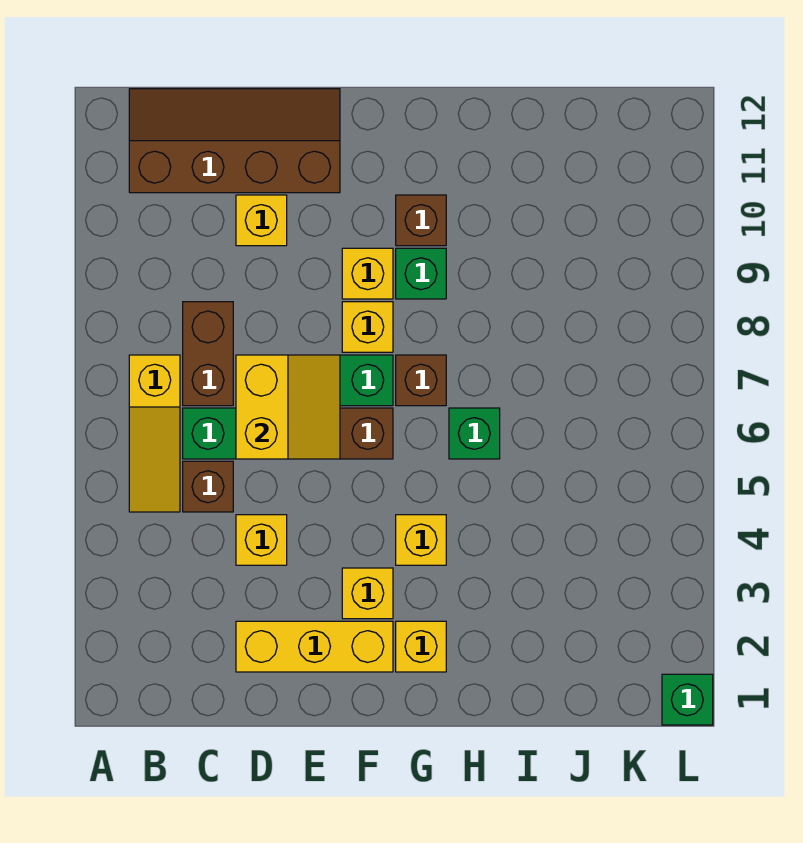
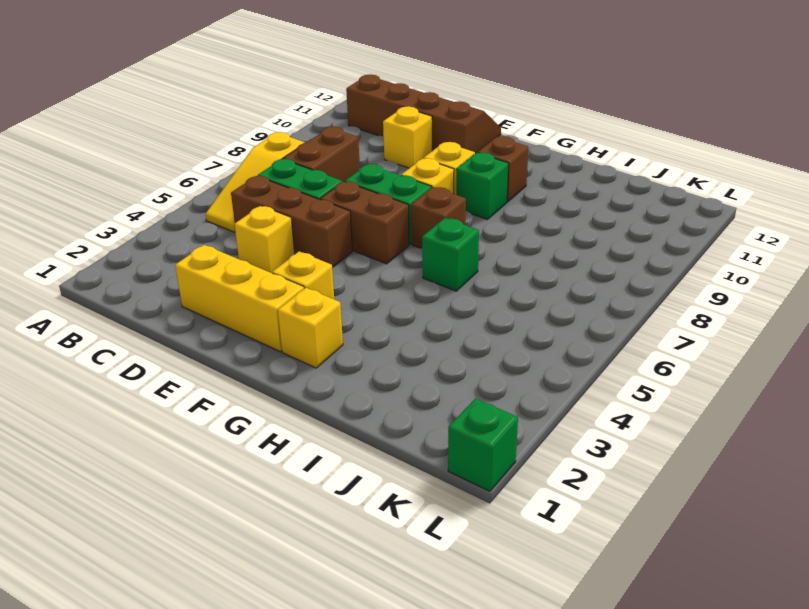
brown 1x1 brick [183,461,233,512] -> brown 1x3 brick [231,176,352,268]
yellow 2x2 slope [236,355,340,459] -> none
yellow 1x1 brick [396,515,446,565] -> none

